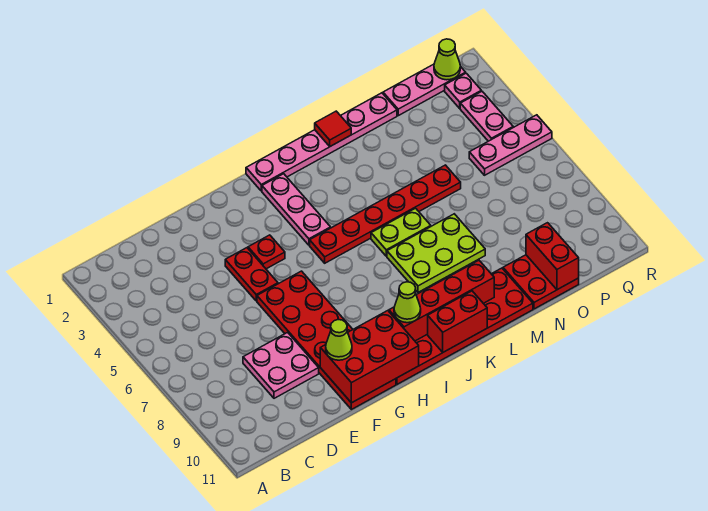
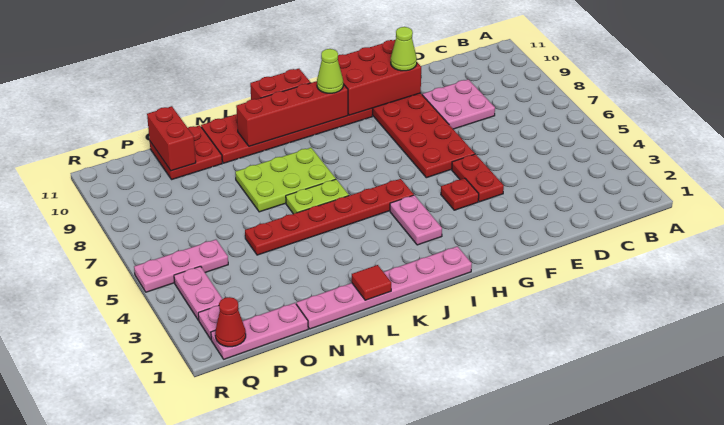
pink 1x3 plate [262,174,331,245] -> pink 1x2 plate [390,195,442,245]
lime 1x1 cone [434,39,460,80] -> red 1x1 cone [215,297,246,347]

